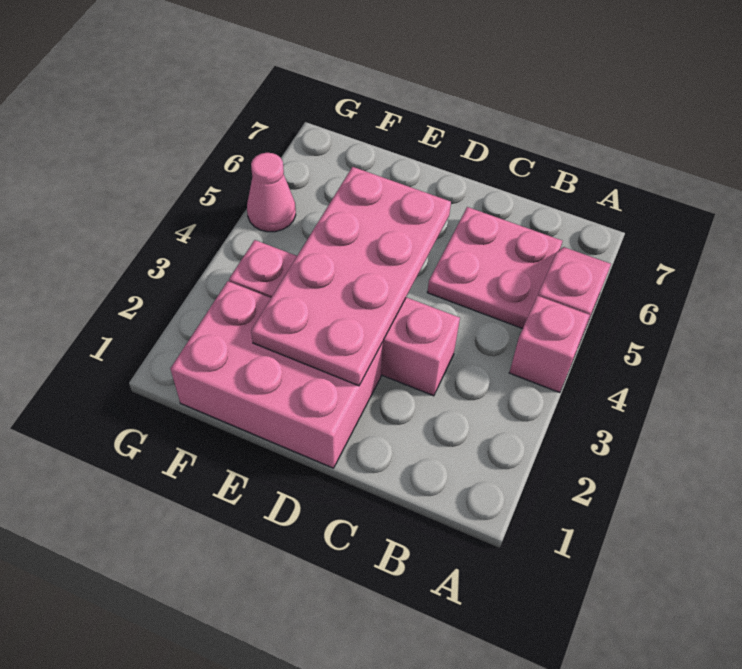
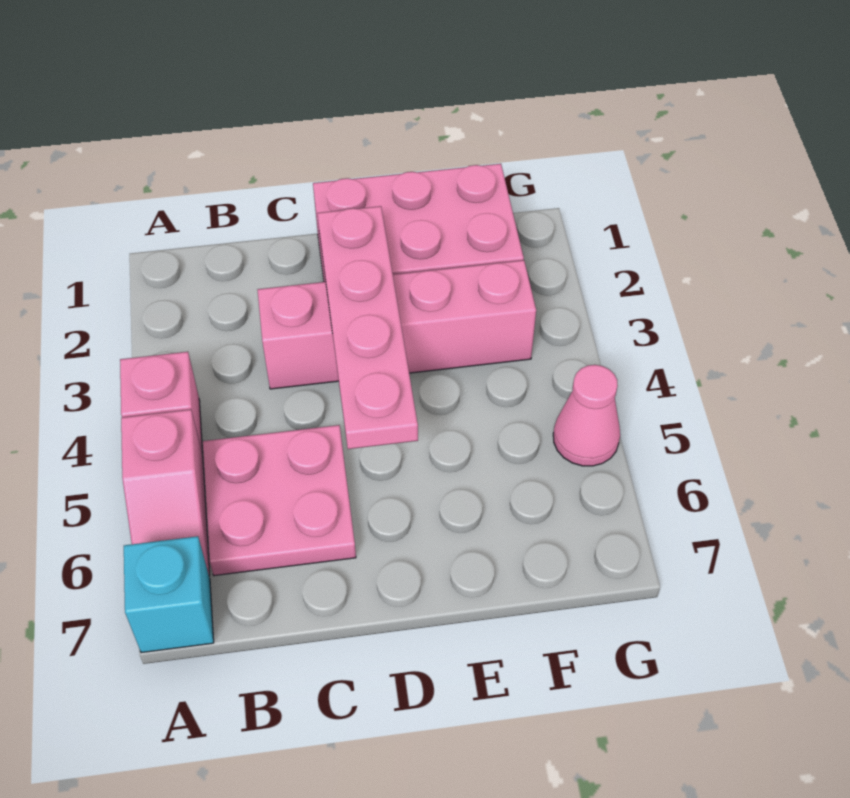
none -> cyan 1x1 brick [124,536,214,653]
pink 2x4 plate [251,167,451,386] -> pink 1x4 plate [318,206,418,449]

